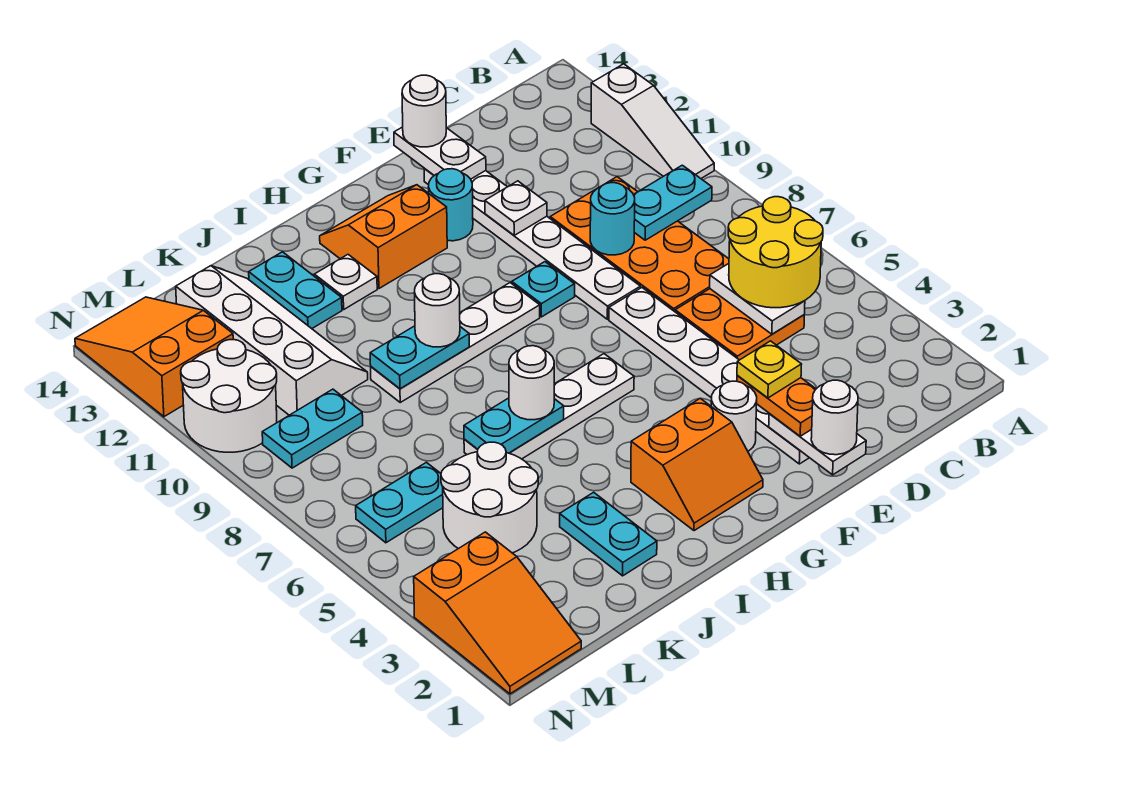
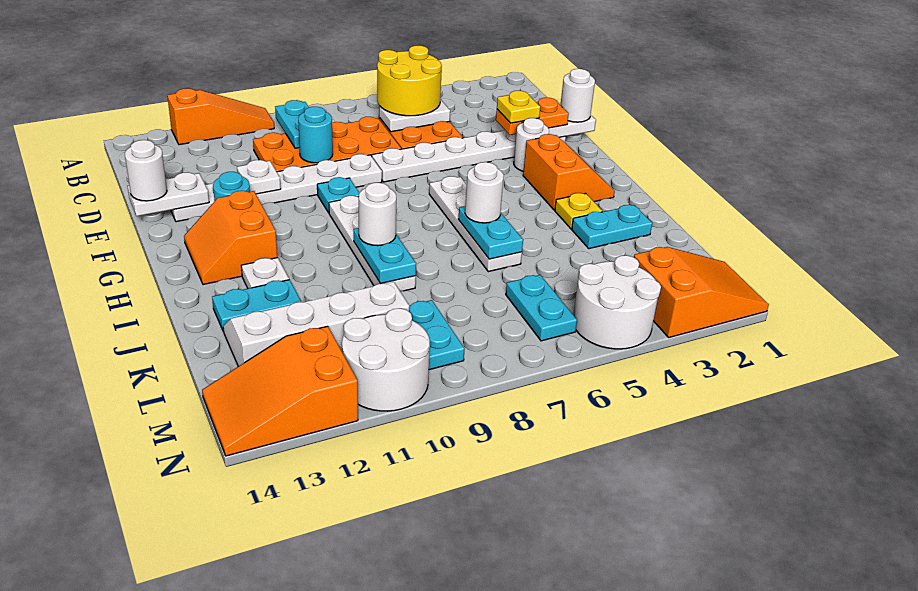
white 1x3 slope [591,64,714,178] -> orange 1x3 slope [167,88,274,145]
none -> yellow 1x1 plate [555,193,602,229]
white 2x2 round brick [441,442,538,553] -> white 2x2 round brick moved to [573,255,661,349]

